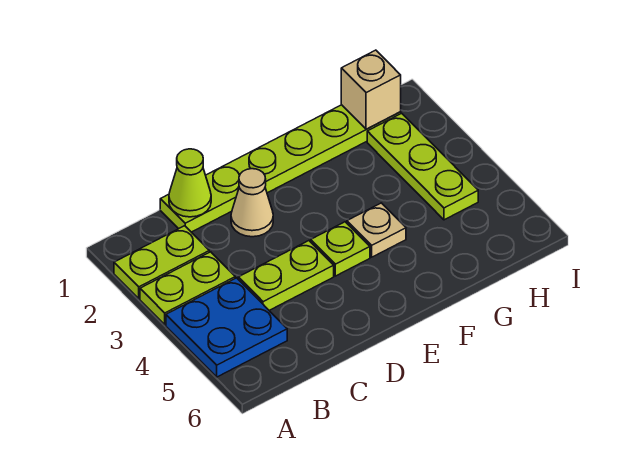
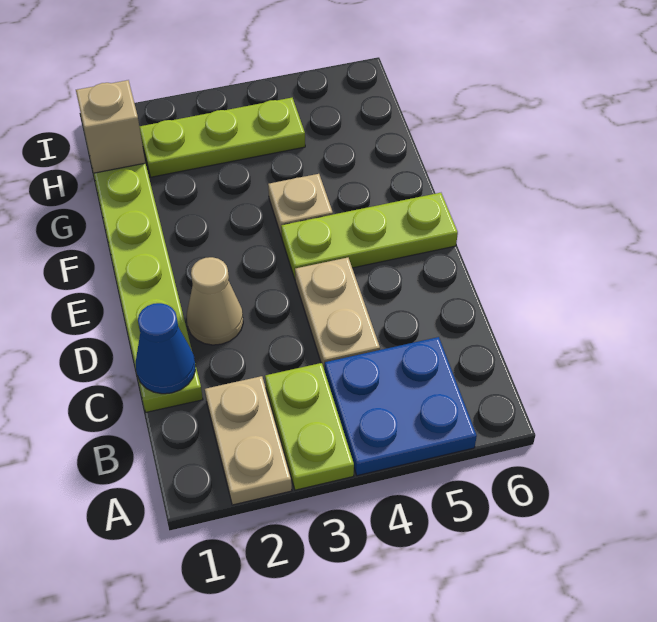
lime 1x2 plate [114,226,209,299] -> tan 1x2 plate [205,376,292,505]
lime 1x1 cone [169,149,211,217] -> blue 1x1 cone [136,303,195,394]
lime 1x2 plate [238,241,334,310] -> tan 1x2 plate [295,258,380,371]
lime 1x1 plate [311,222,370,276] -> lime 1x3 plate [281,193,458,279]

